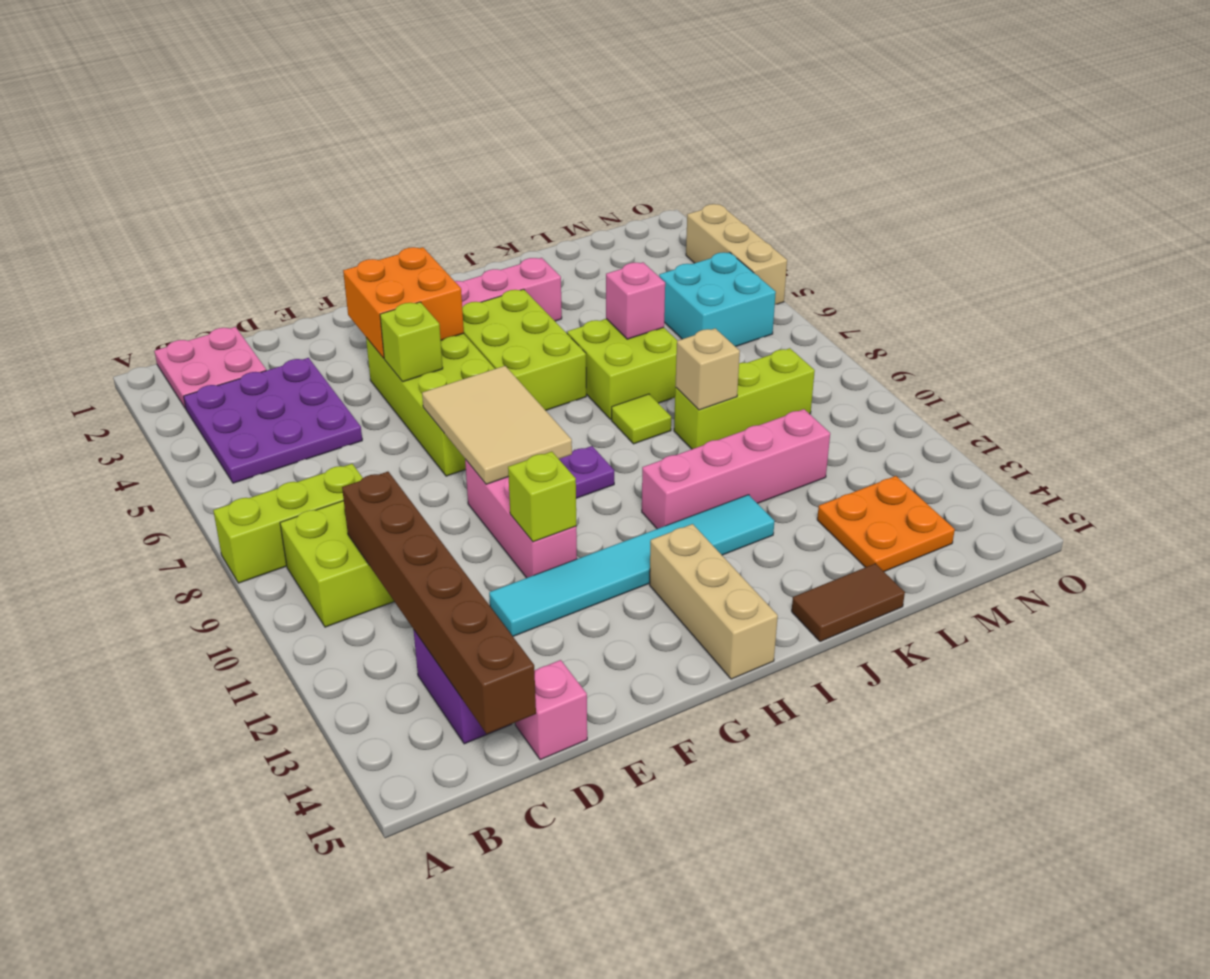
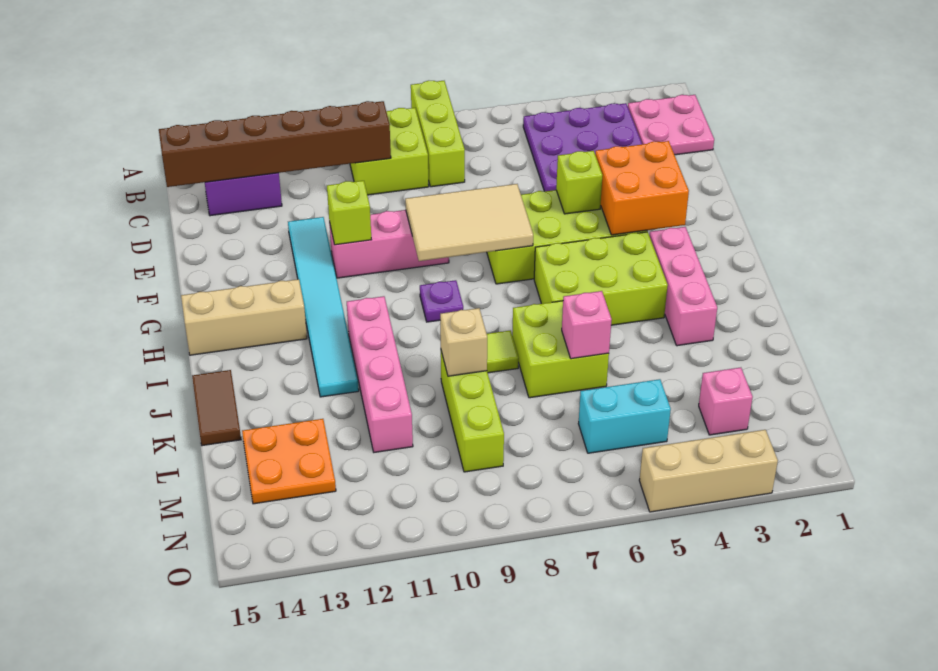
pink 1x1 brick [515,660,587,760] -> pink 1x1 brick moved to [699,368,753,435]
cyan 2x2 brick [659,252,776,347] -> cyan 1x2 brick [578,379,671,453]

